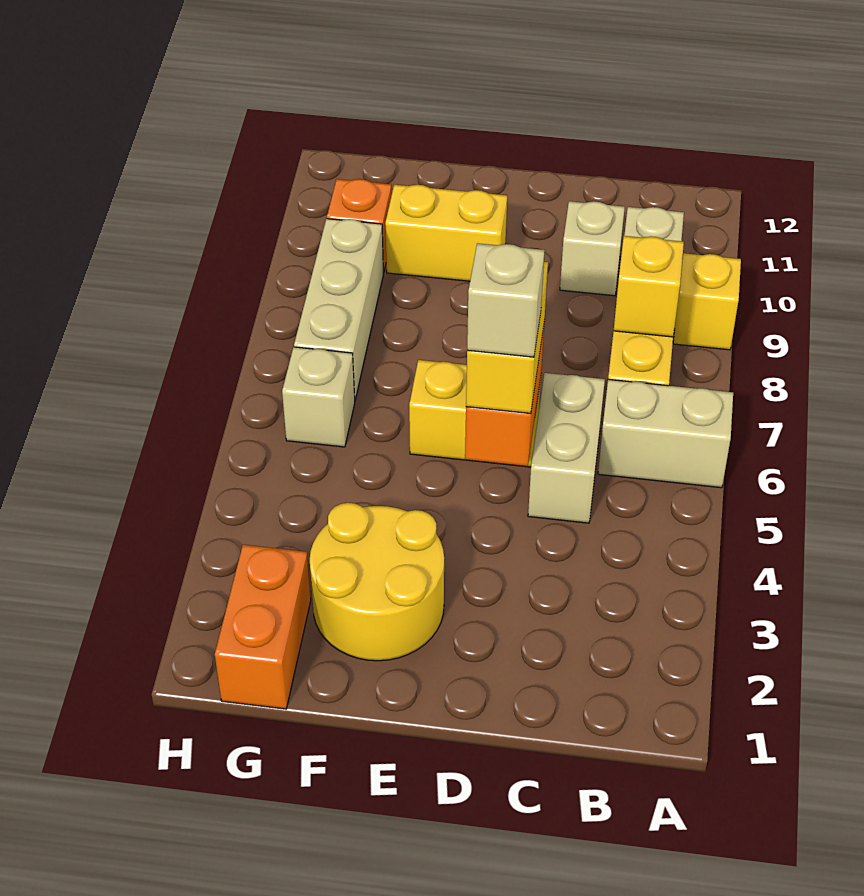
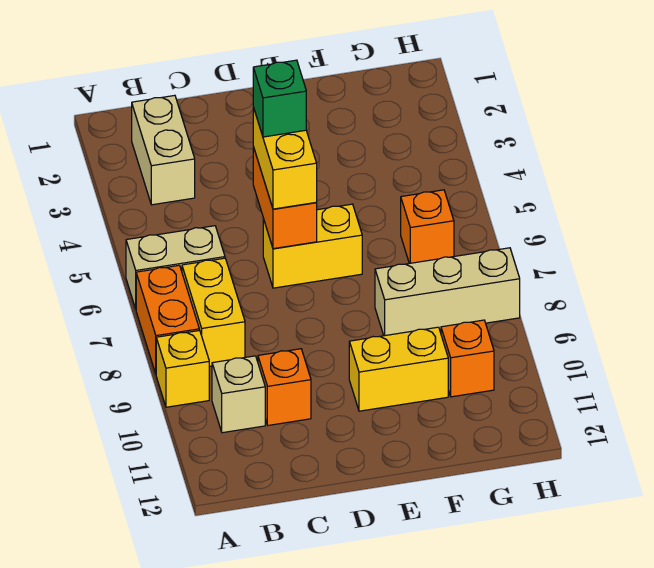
yellow 1x1 brick [614,236,684,337] -> none
tan 1x2 brick [528,373,605,523] -> tan 1x2 brick moved to [132,95,195,205]
tan 1x1 brick [560,201,625,296] -> orange 1x1 brick [258,349,311,425]
tan 1x1 brick [467,243,545,357] -> green 1x1 brick [253,60,306,137]
yellow 2x2 round brick [310,503,444,661] -> none
orange 1x2 brick [215,545,311,709] -> orange 1x2 brick moved to [136,265,199,373]
tan 1x1 brick [282,347,355,447] -> orange 1x1 brick [401,190,454,263]
tan 1x3 brick [294,219,383,400] -> tan 1x3 brick turned to [375,248,520,336]

